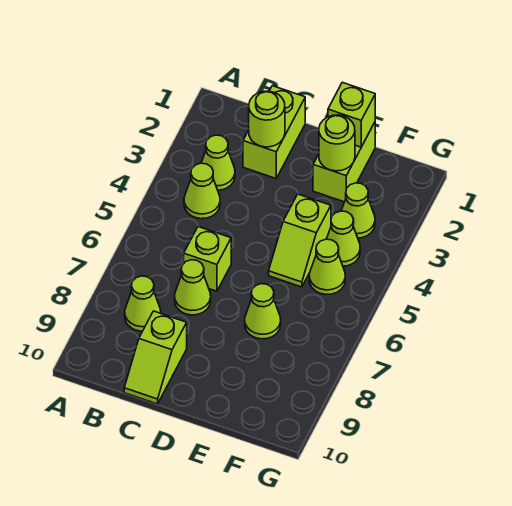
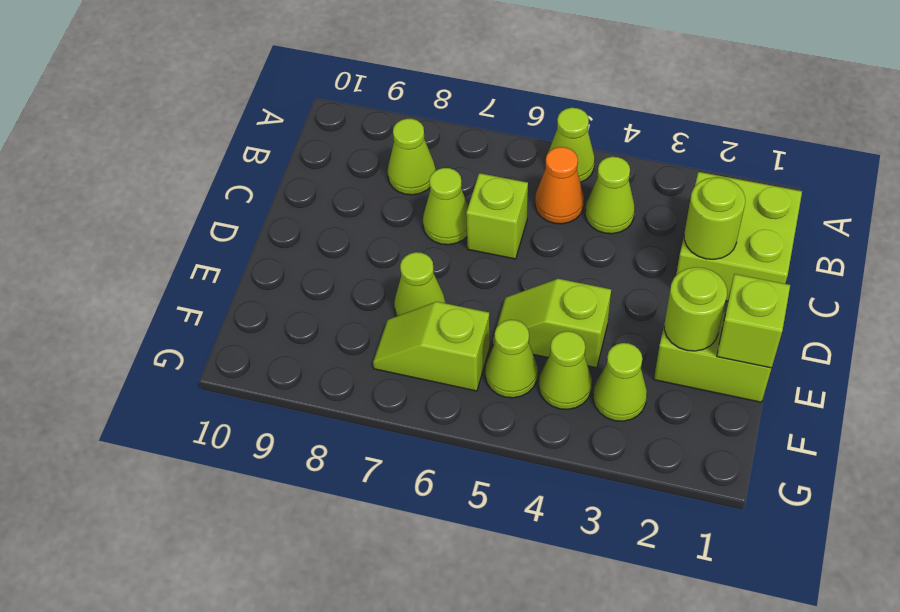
lime 1x1 cone [201,135,235,190] -> lime 1x1 cone moved to [548,108,595,183]
none -> orange 1x1 cone [535,147,584,224]
lime 1x2 brick [243,86,305,178] -> lime 2x2 brick [676,172,802,301]
lime 1x2 slope [124,311,187,404] -> lime 1x2 slope moved to [373,302,490,391]

